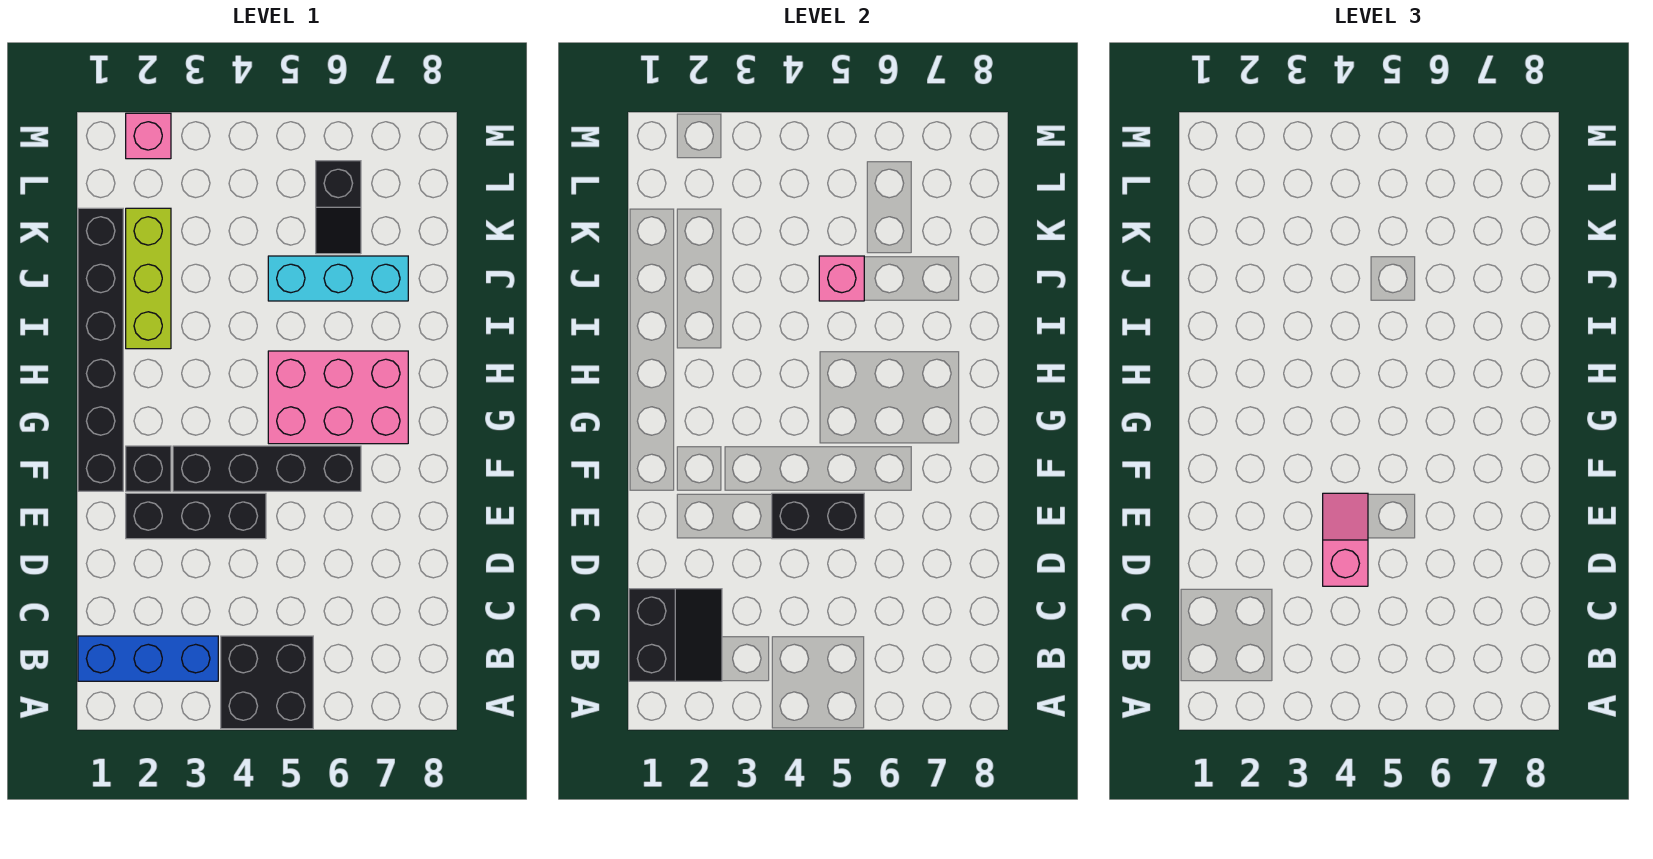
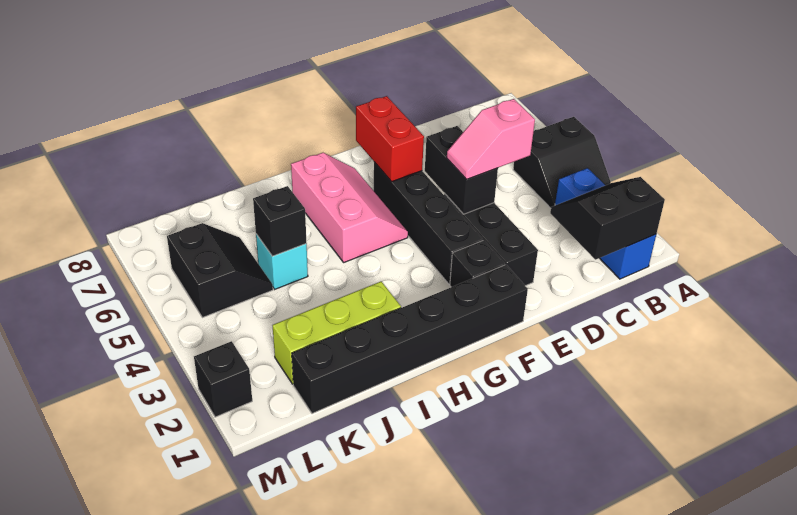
black 2x2 brick [221,636,313,729] -> black 2x2 slope [513,117,611,208]
none -> red 1x2 brick [356,96,424,182]
pink 2x3 brick [268,351,408,444] -> pink 2x3 slope [291,153,408,262]
cyan 1x3 brick [268,256,408,301] -> cyan 1x1 brick [256,234,308,289]
pink 1x1 brick [819,256,864,301] -> black 1x1 brick [253,186,306,256]
black 1x2 slope [316,161,361,254] -> black 2x2 slope [167,223,273,318]
pink 1x1 brick [126,113,171,159] -> black 1x1 brick [194,341,252,417]

